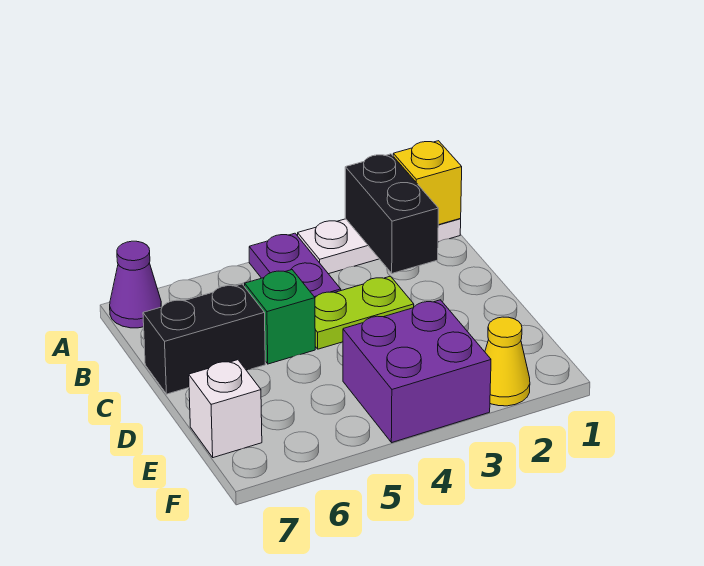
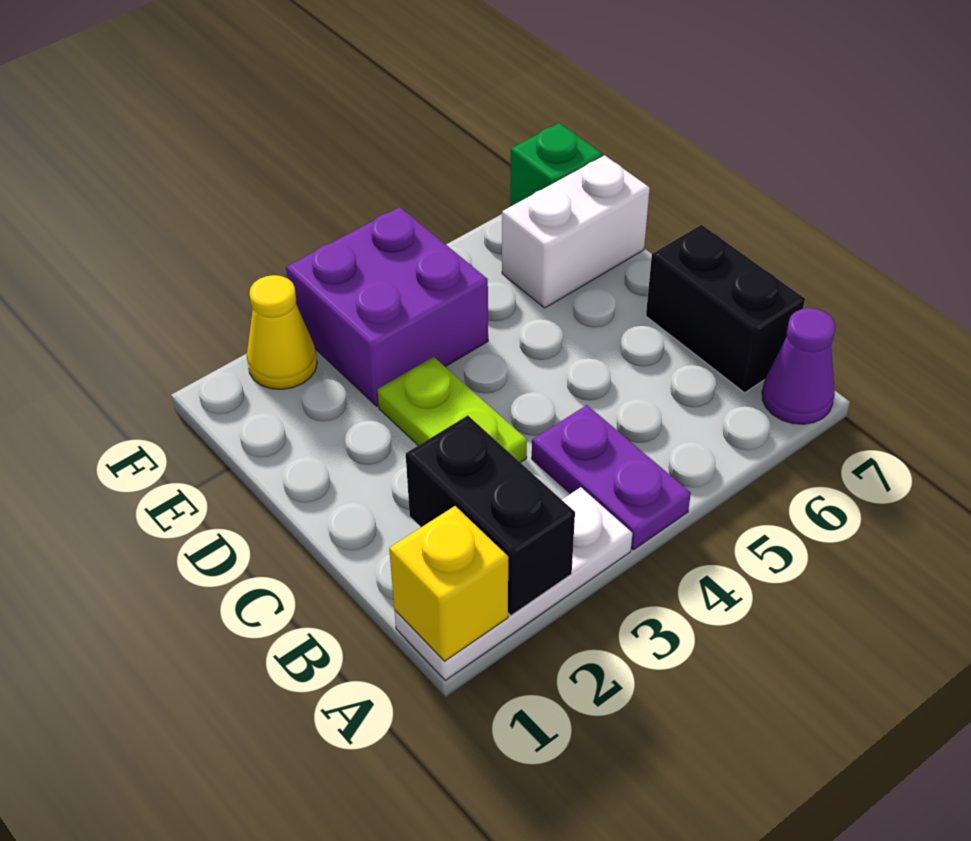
lime 1x2 plate [315,276,414,349] -> lime 1x2 plate turned to [378,357,527,463]
green 1x1 brick [245,270,315,364] -> green 1x1 brick moved to [510,123,602,206]
black 1x2 brick [143,284,265,394] -> black 1x2 brick turned to [646,225,805,393]
white 1x1 brick [189,360,262,458] -> white 1x2 brick [502,155,650,308]

